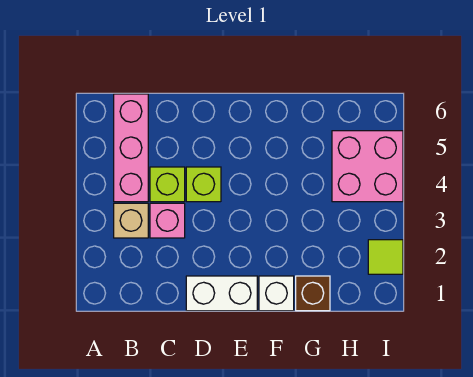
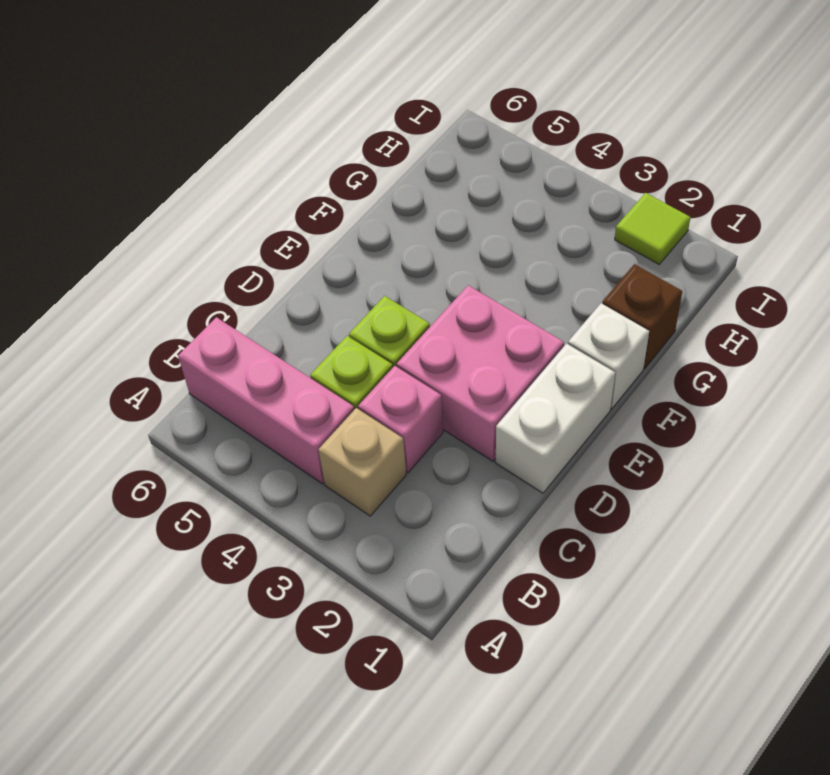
pink 2x2 brick [332,131,403,202] -> pink 2x2 brick moved to [397,285,564,461]

